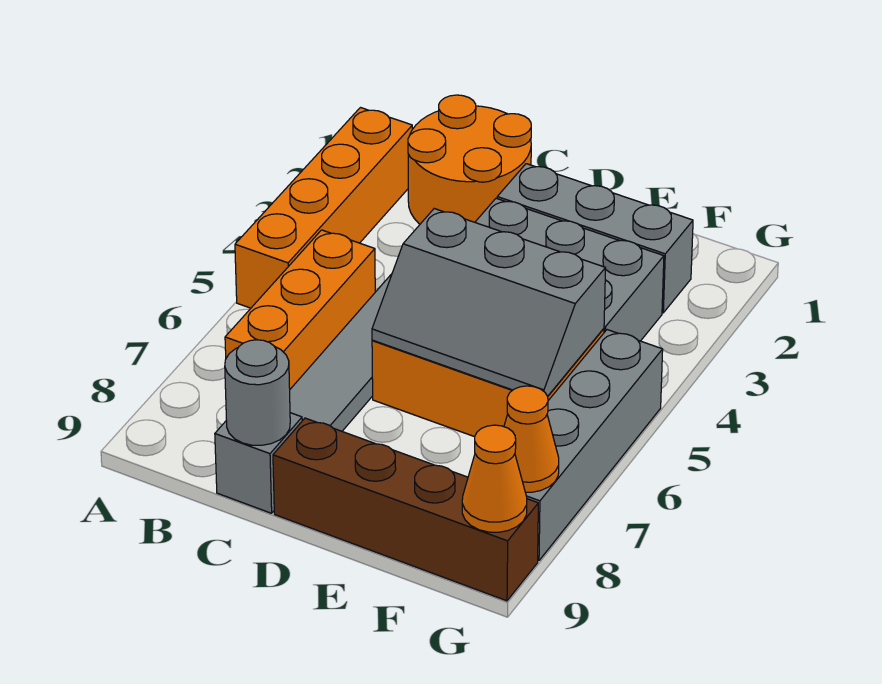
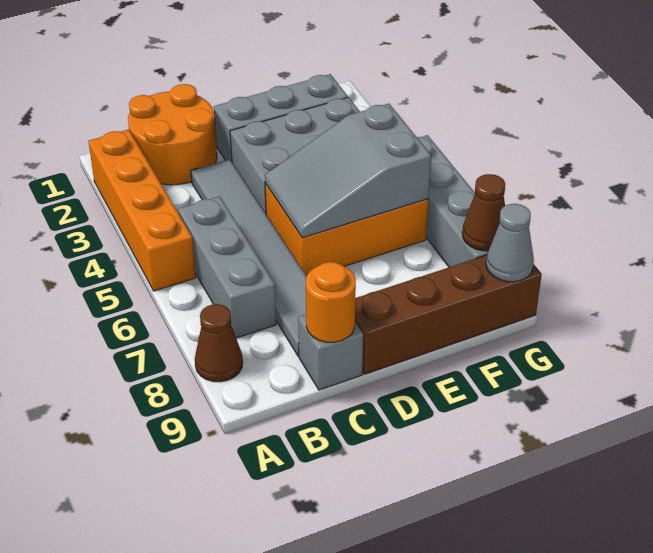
none -> brown 1x1 cone [195,304,243,382]
orange 1x3 brick [225,230,375,389] -> grey 1x3 brick [178,196,276,338]
grey 1x1 round brick [225,340,290,445] -> orange 1x1 round brick [306,262,356,342]
grey 2x3 slope [372,209,606,396] -> grey 2x3 slope turned to [265,104,431,238]
orange 1x1 cone [504,386,559,492] -> brown 1x1 cone [462,174,505,251]
orange 1x1 cone [462,425,527,532] -> grey 1x1 cone [486,204,534,282]

